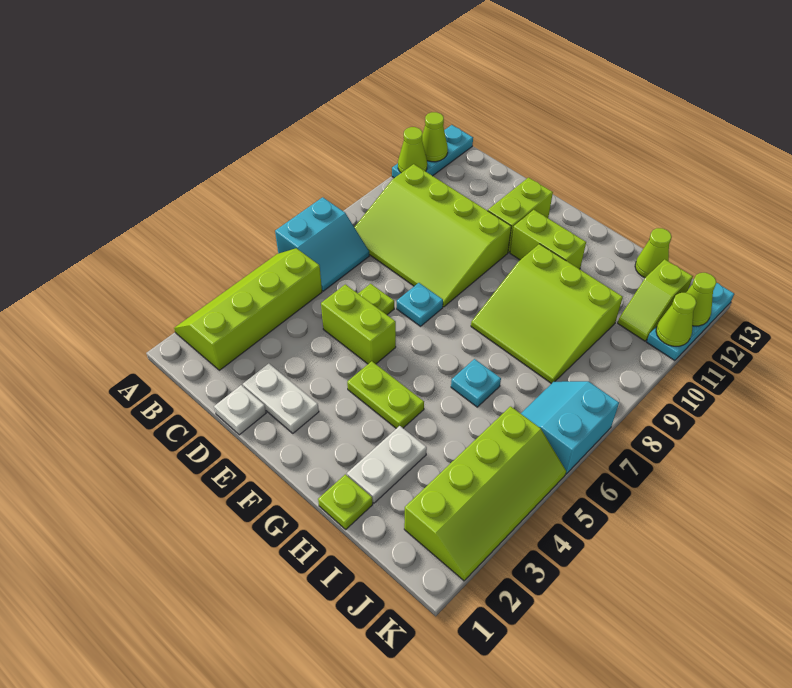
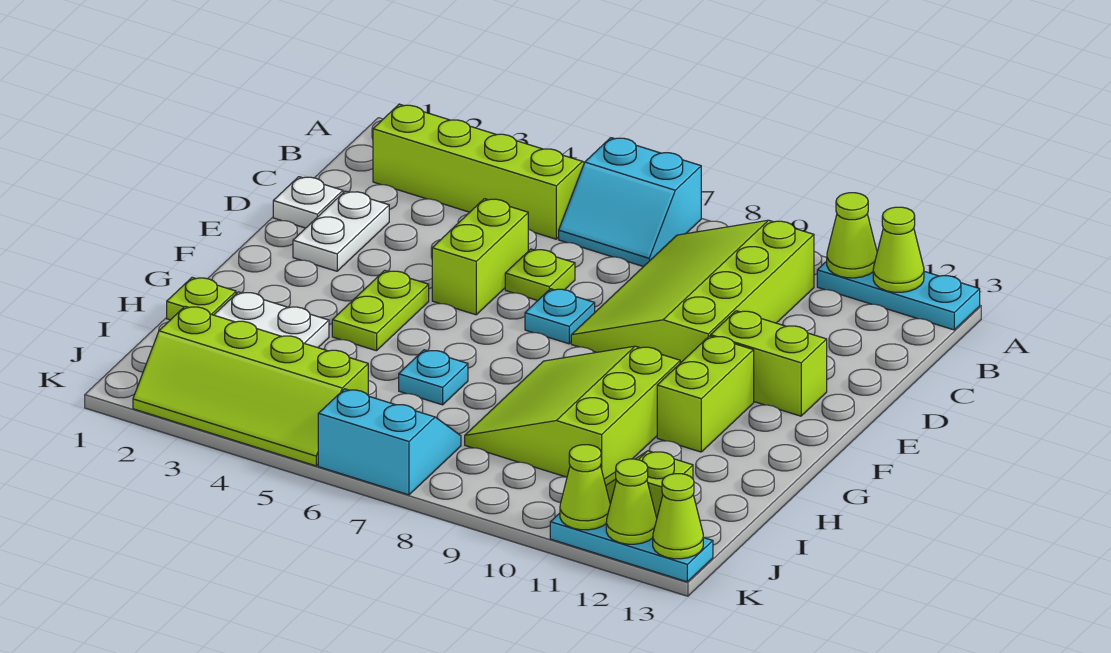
lime 1x1 cone [635,228,672,278] -> lime 1x1 cone moved to [653,474,703,559]

